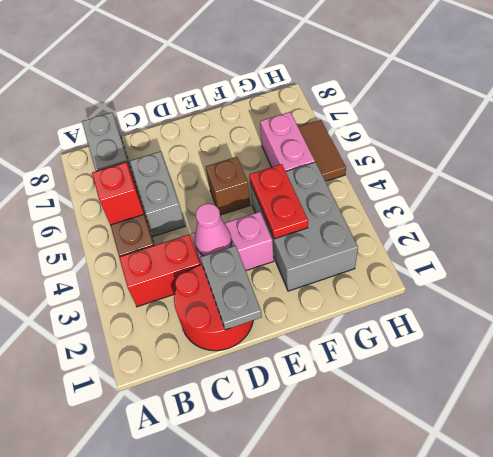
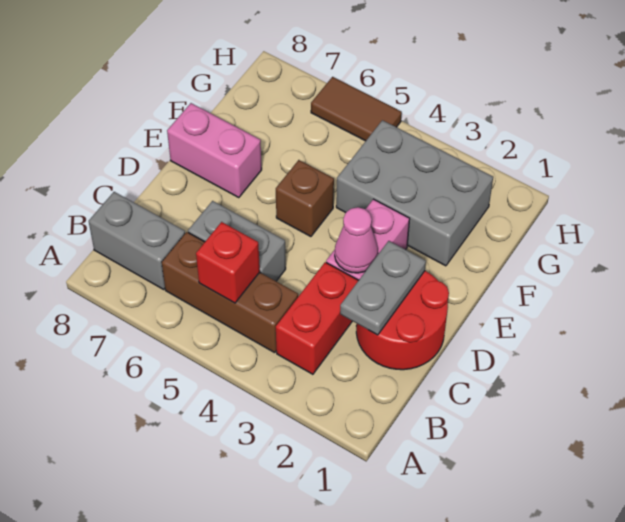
grey 1x2 plate [201,245,262,330] -> grey 1x2 plate turned to [340,241,426,335]
red 1x2 plate [249,164,308,239] -> none
pink 1x2 brick [260,112,315,171] -> pink 1x2 brick moved to [167,103,262,198]

